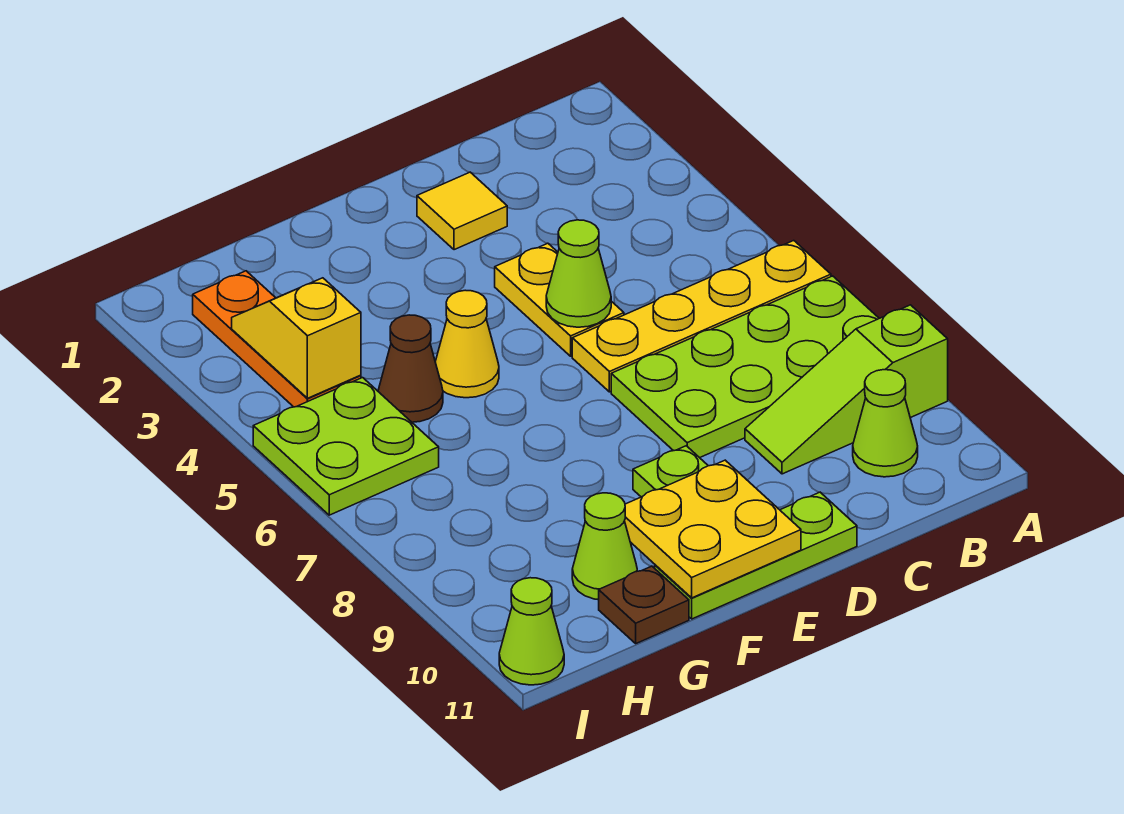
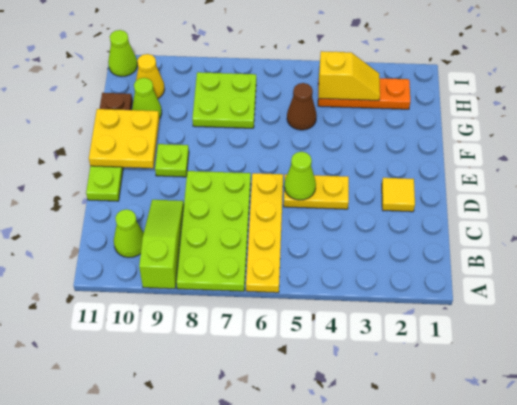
yellow 1x1 cone [435,290,499,398] -> yellow 1x1 cone moved to [136,54,165,99]
lime 2x2 plate [253,378,439,515] -> lime 2x2 plate moved to [192,72,256,128]

